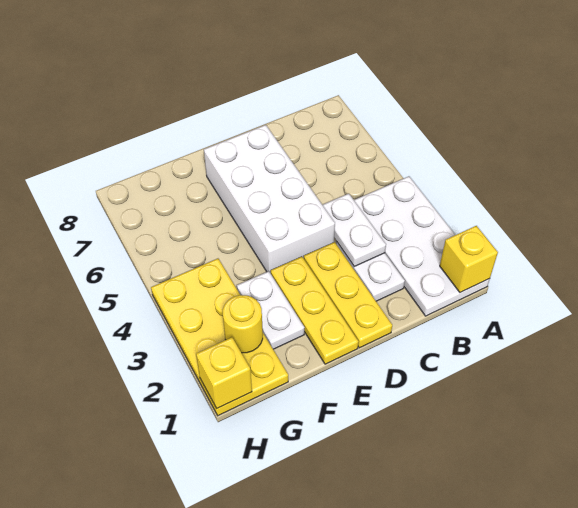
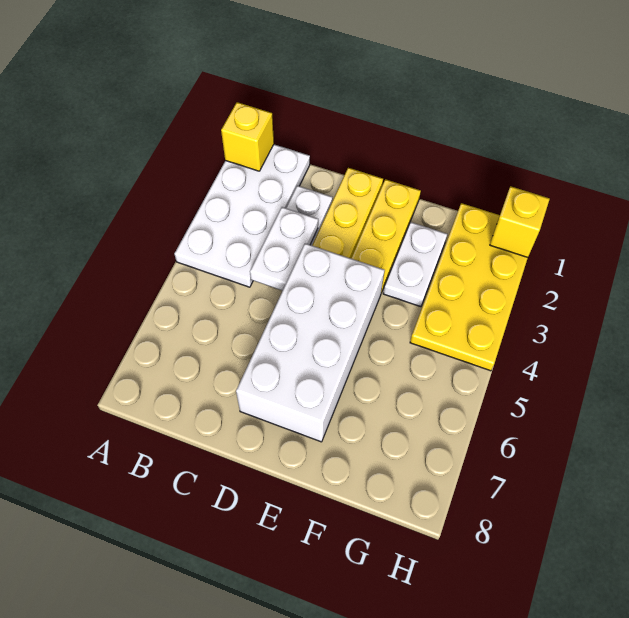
yellow 1x1 round brick [223,295,263,353] -> none

